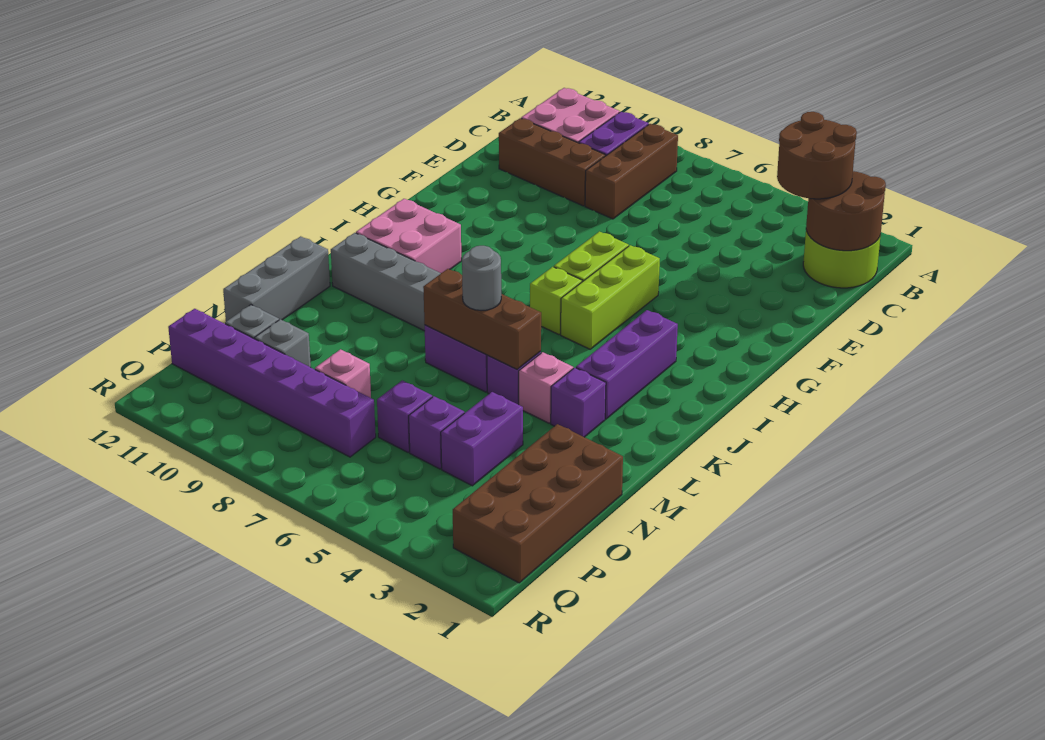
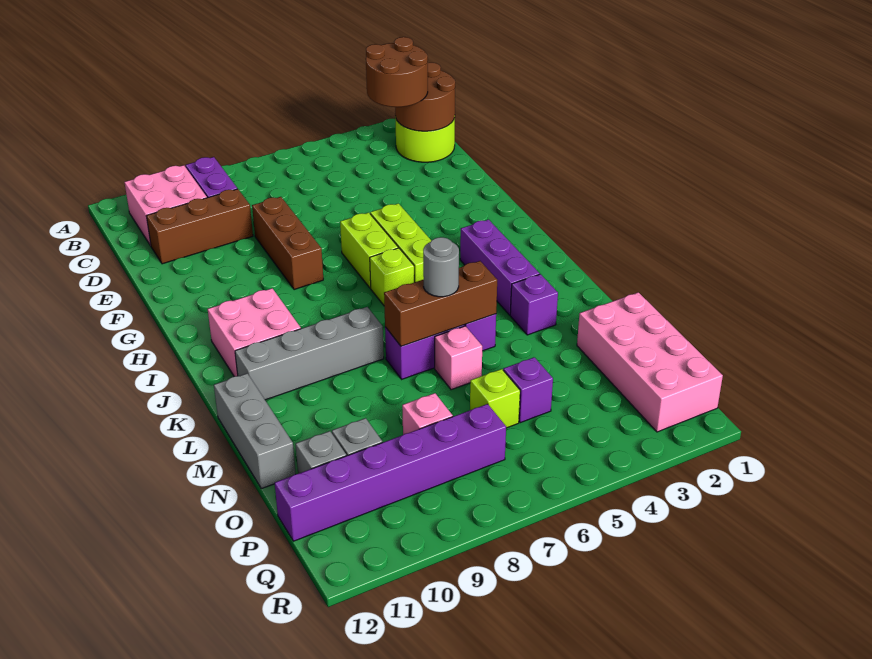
brown 1x3 brick [585,124,678,219] -> brown 1x3 brick moved to [252,197,323,290]
pink 1x1 brick [519,352,573,423] -> pink 1x1 brick moved to [435,326,482,390]
brown 2x4 brick [453,424,623,583] -> pink 2x4 brick [577,292,723,432]
purple 1x2 brick [441,392,523,486] -> none
purple 1x1 brick [377,380,432,452] -> lime 1x1 brick [470,369,520,428]

